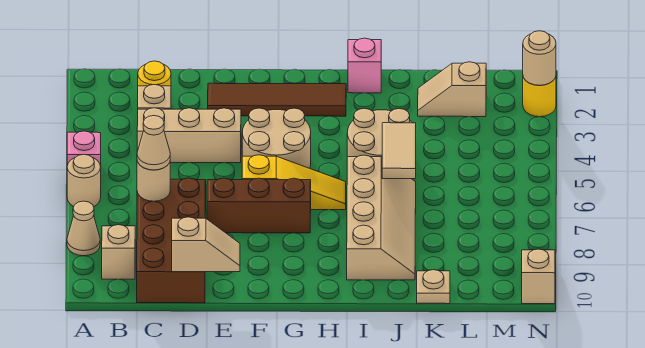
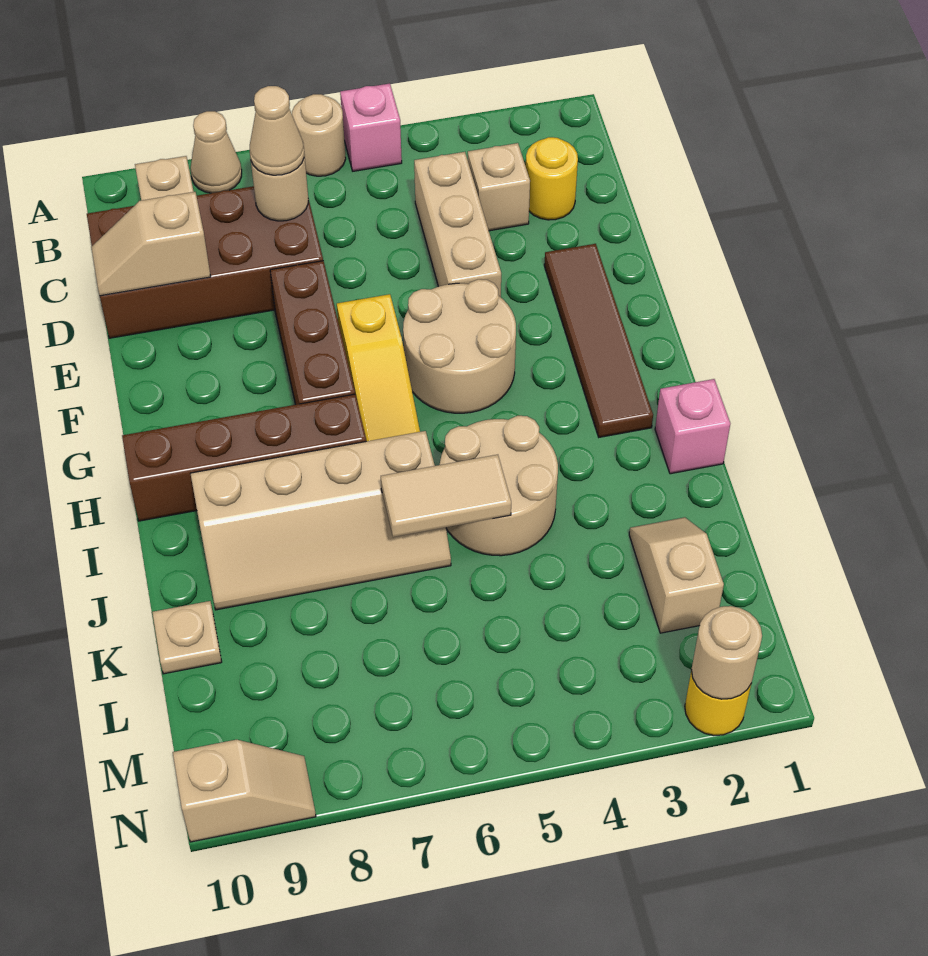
tan 1x2 slope [172,217,240,272] -> tan 1x2 slope turned to [91,192,211,296]
none -> brown 1x4 brick [122,394,366,521]

